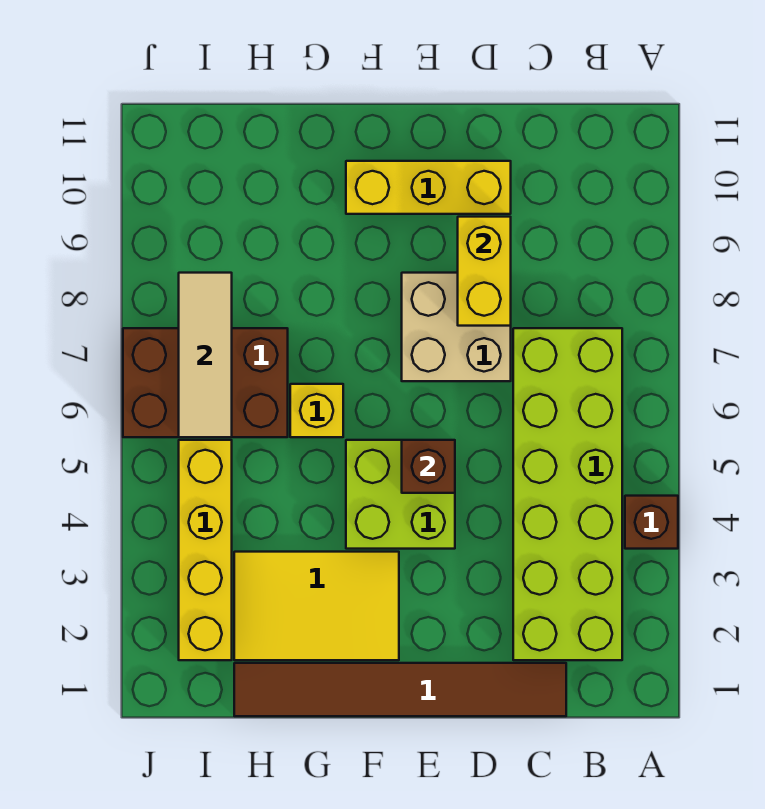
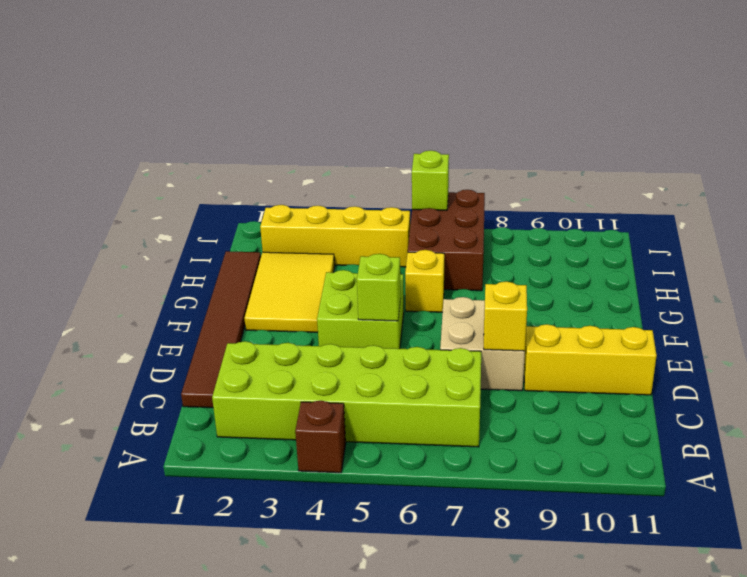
yellow 1x2 brick [458,217,511,326] -> yellow 1x1 brick [484,281,527,351]
yellow 1x3 brick [346,161,511,214] -> yellow 1x3 brick turned to [524,324,657,395]
brown 1x1 brick [402,440,455,493] -> lime 1x1 brick [357,254,401,321]
tan 1x3 tile [179,273,232,437] -> none
none -> lime 1x1 brick [412,151,449,210]

